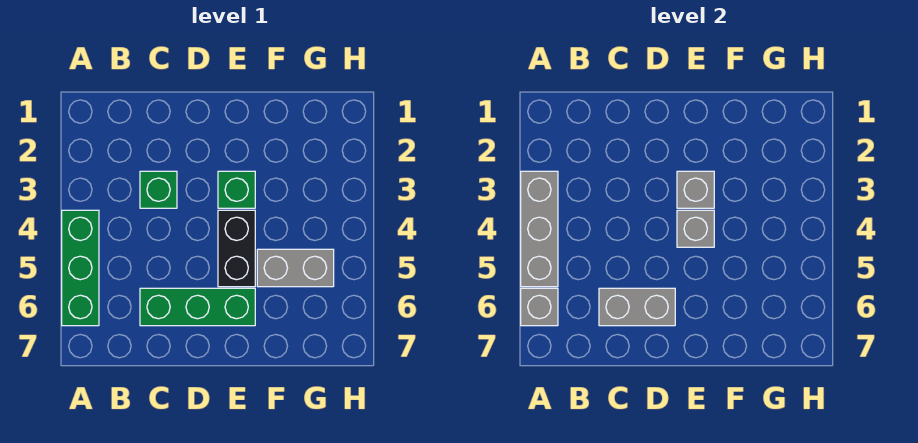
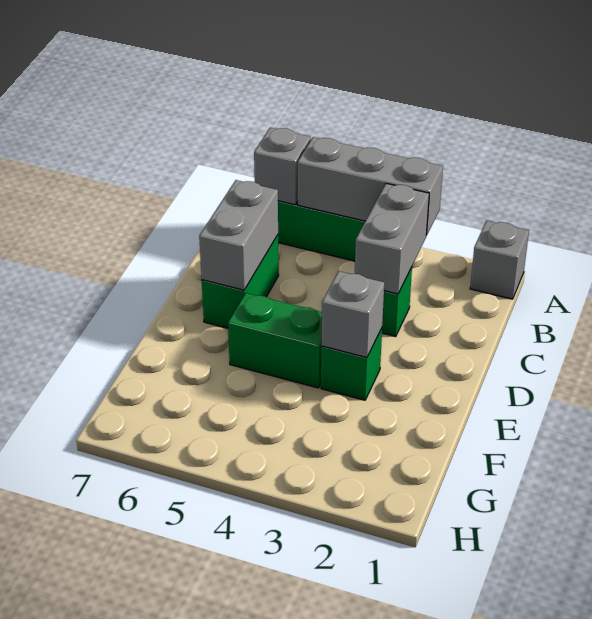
green 1x3 brick [140,288,255,326] -> green 1x2 brick [202,235,279,328]
black 1x2 brick [218,210,255,287] -> green 1x2 brick [228,293,322,388]
grey 1x1 brick [677,210,714,247] -> grey 1x1 brick moved to [470,221,529,299]
grey 1x2 brick [257,249,334,287] -> grey 1x2 brick moved to [355,183,429,294]

